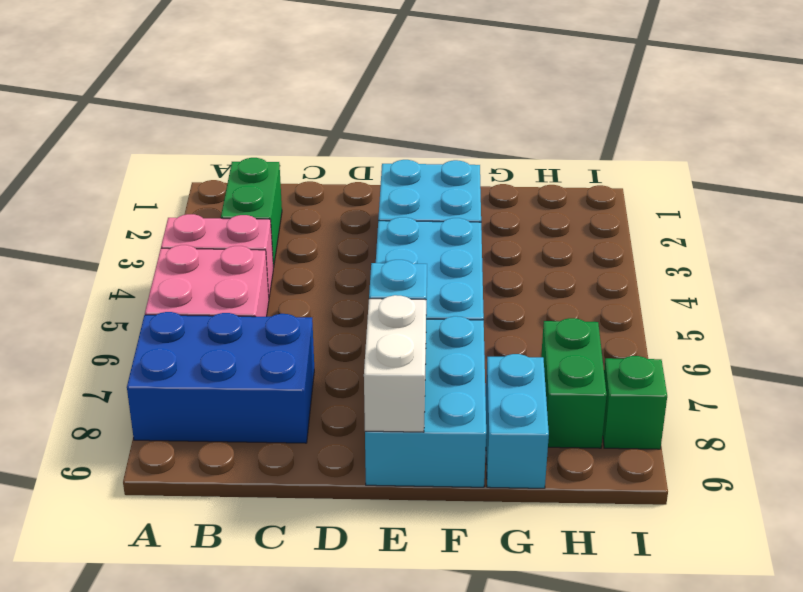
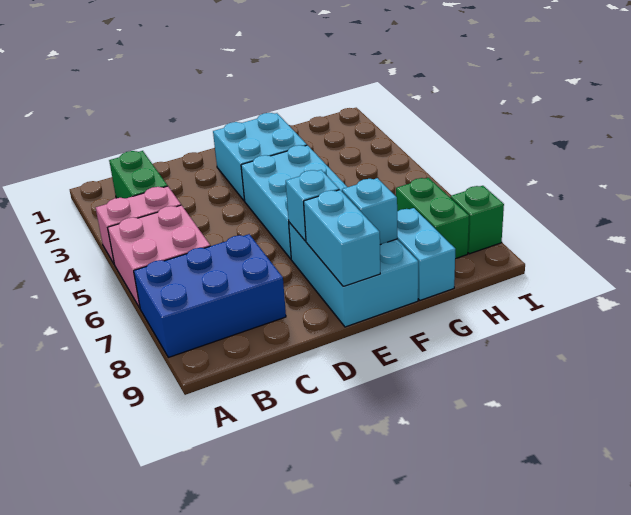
white 1x2 brick [364,295,426,432] -> cyan 1x2 brick [304,190,380,286]
none -> cyan 1x1 brick [342,178,397,245]

